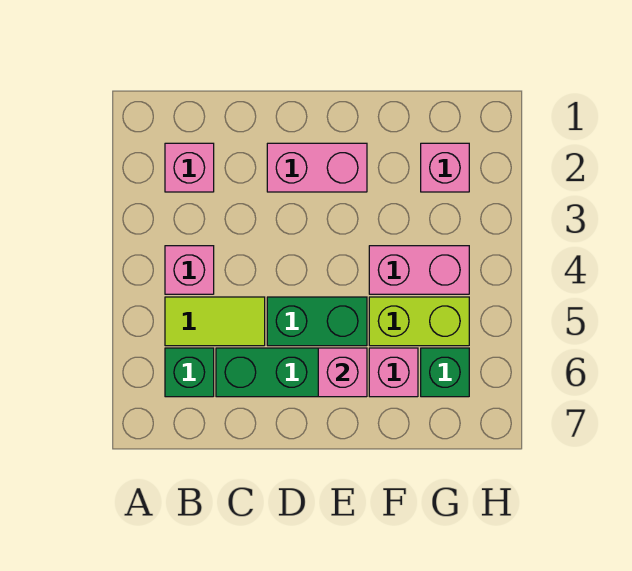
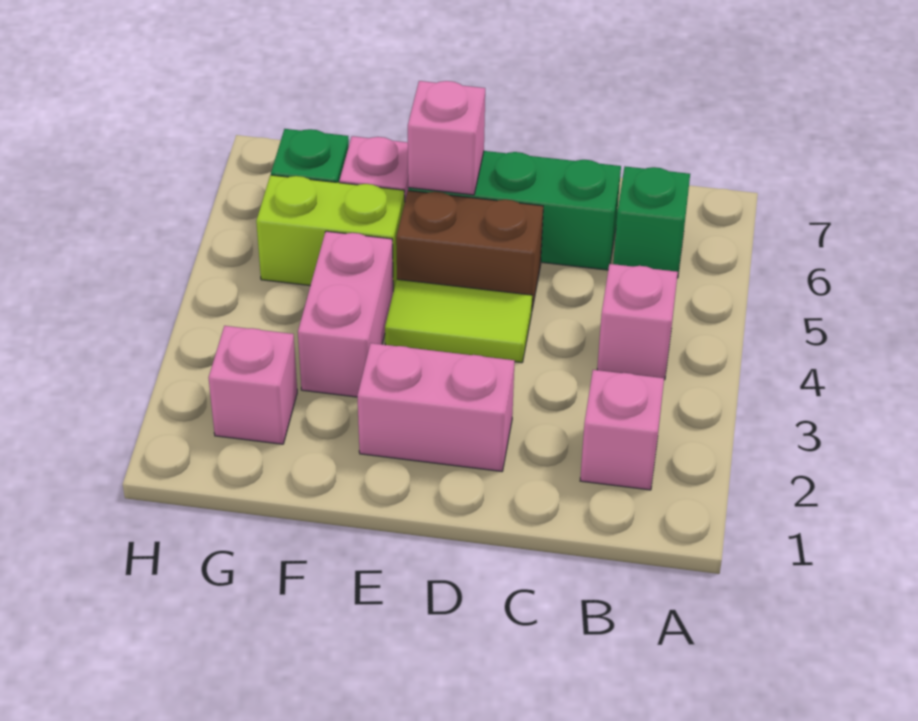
lime 1x2 tile [165,297,265,346] -> lime 1x2 tile moved to [385,279,532,363]
green 1x2 brick [267,297,367,346] -> brown 1x2 brick [396,191,543,309]
pink 1x2 brick [369,246,469,294] -> pink 1x2 brick turned to [298,231,393,397]

